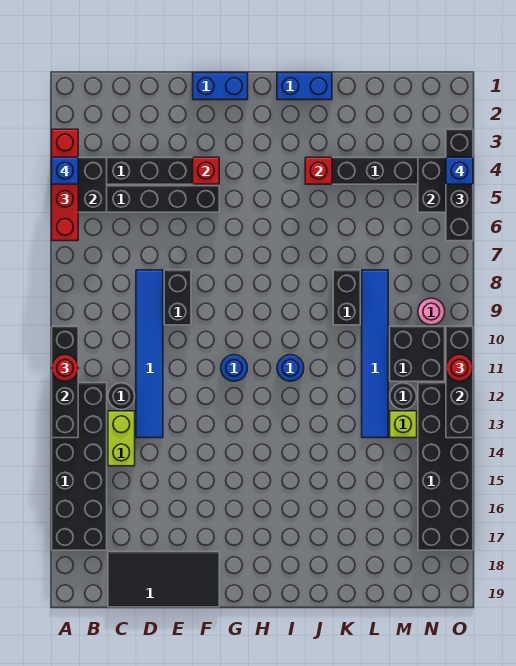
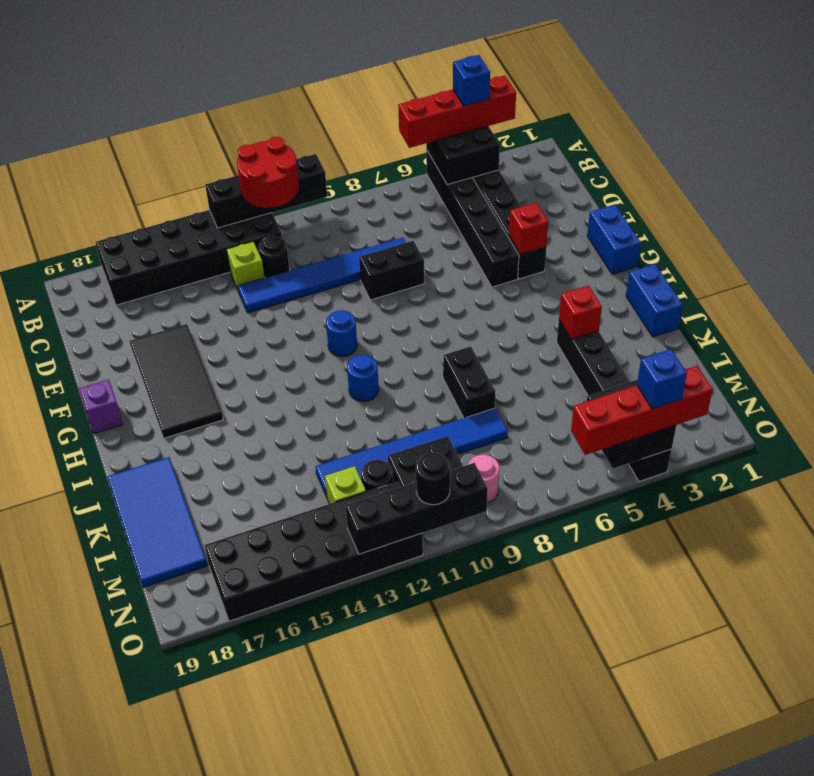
red 1x1 round brick [52,355,78,381] -> red 2x2 round brick [237,137,299,208]
lime 1x2 brick [108,411,135,466] -> lime 1x1 brick [226,242,264,292]
black 2x4 tile [108,552,219,607] -> black 2x4 tile moved to [130,324,223,438]
none -> purple 1x1 brick [79,379,123,434]
none -> blue 2x4 tile [108,457,207,587]
black 1x2 brick [333,270,360,325] -> black 1x2 brick turned to [443,346,496,418]
black 1x4 brick [446,129,473,241] -> red 1x4 brick [571,366,713,455]
red 1x1 round brick [446,355,473,381] -> black 1x1 round brick [416,453,450,505]

